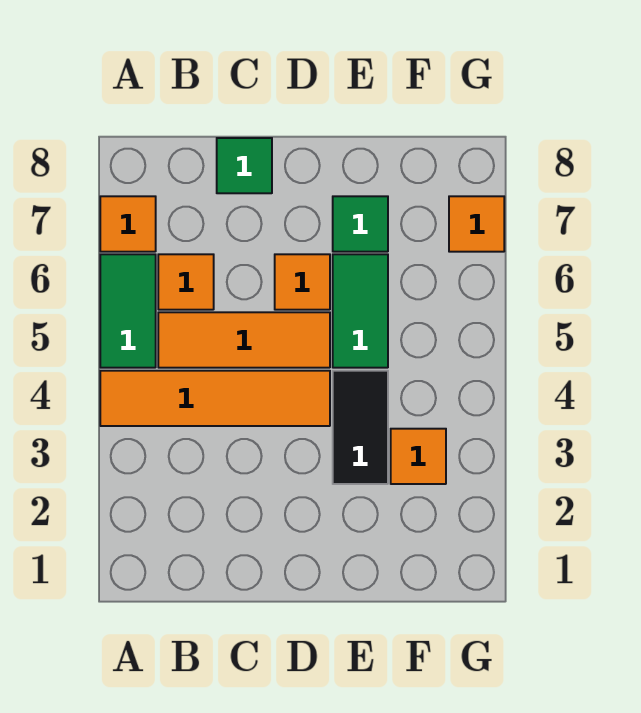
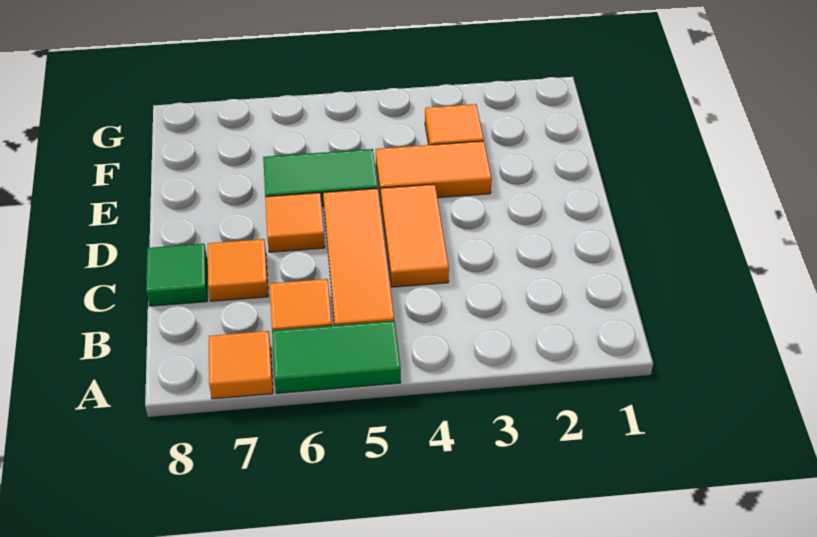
orange 1x4 tile [100,371,330,426] -> orange 1x2 tile [381,184,449,287]
black 1x2 tile [333,371,388,484] -> orange 1x2 tile [376,141,492,199]
green 1x1 tile [333,196,388,252] -> none
orange 1x1 tile [449,196,504,252] -> orange 1x1 tile moved to [208,239,268,301]

